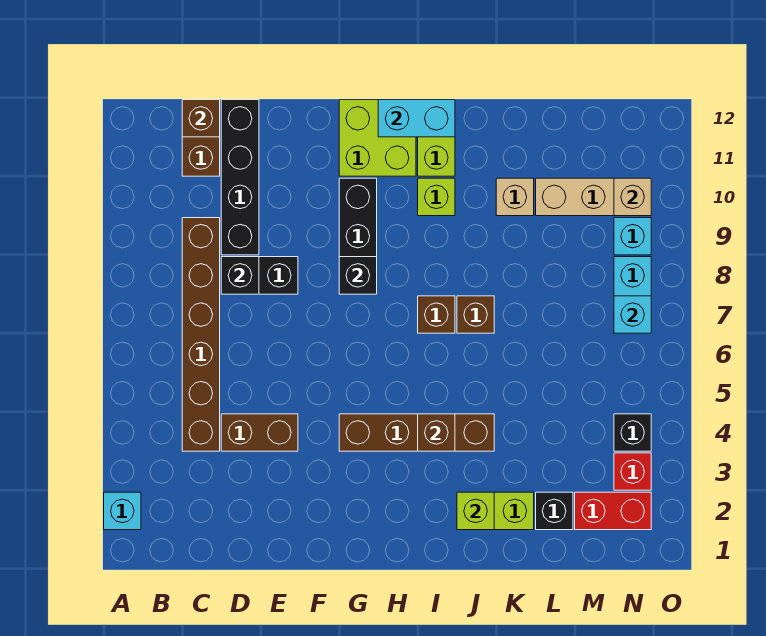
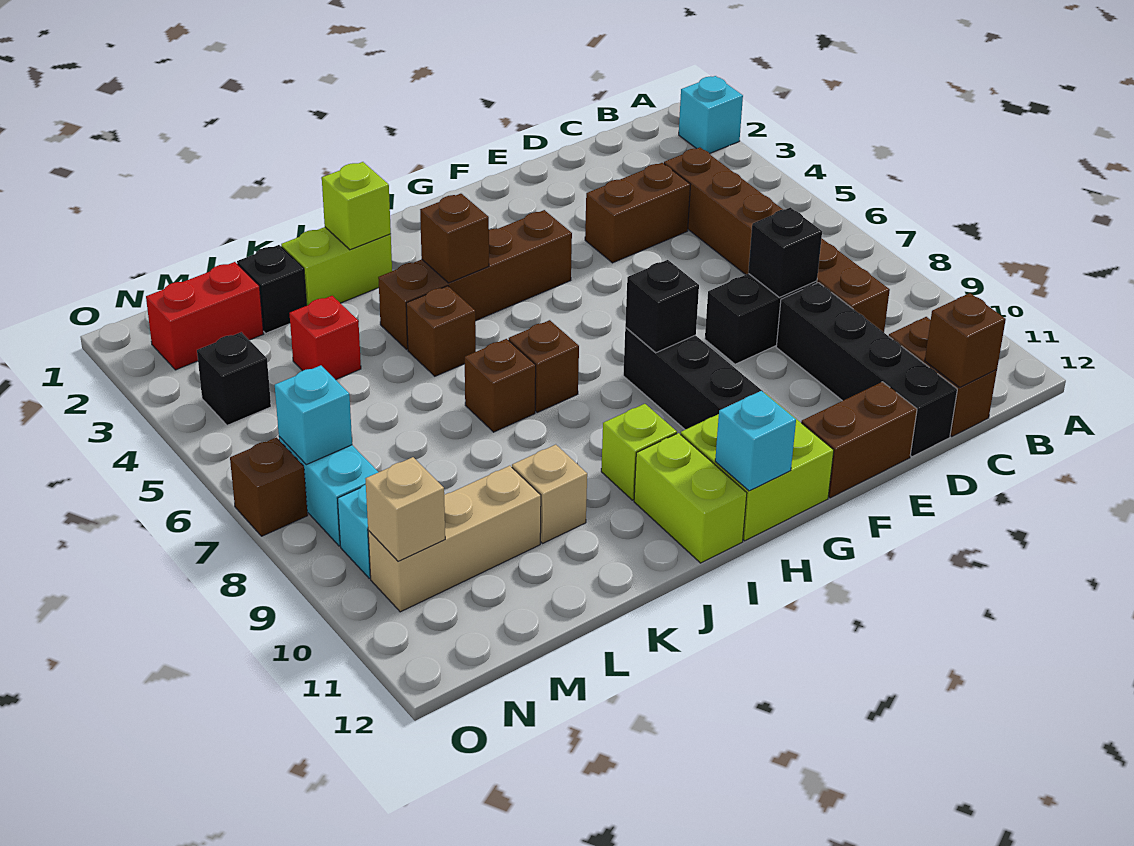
none -> brown 1x2 brick [801,382,917,498]
cyan 1x2 brick [378,100,455,137] -> cyan 1x1 brick [715,391,796,491]
none -> brown 1x1 brick [406,286,476,376]
red 1x1 brick [614,453,651,490] -> red 1x1 brick moved to [289,296,361,380]
none -> brown 1x1 brick [230,437,308,536]

